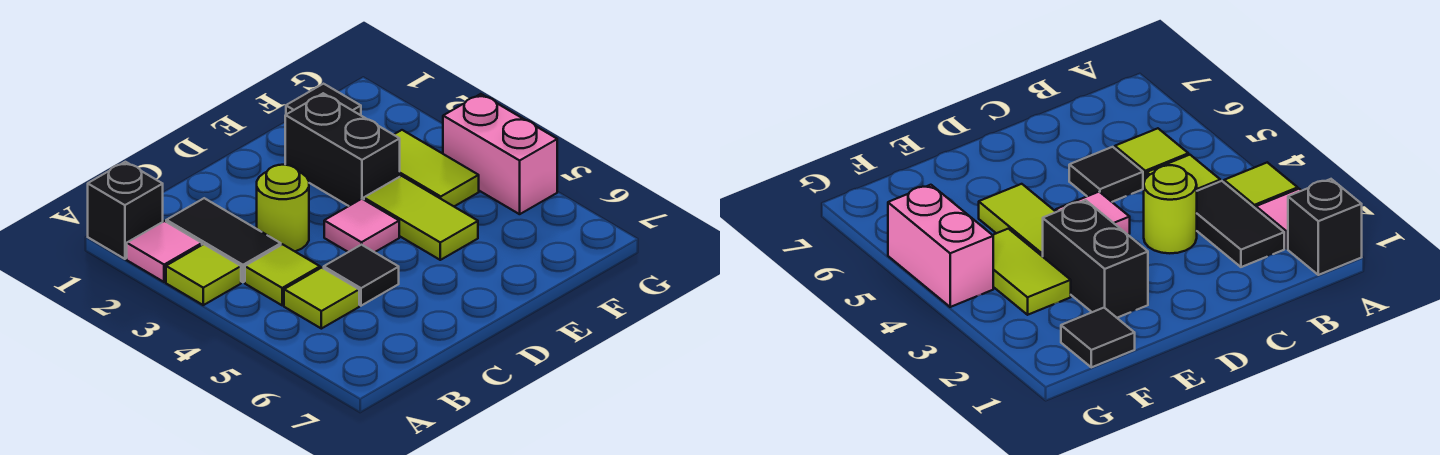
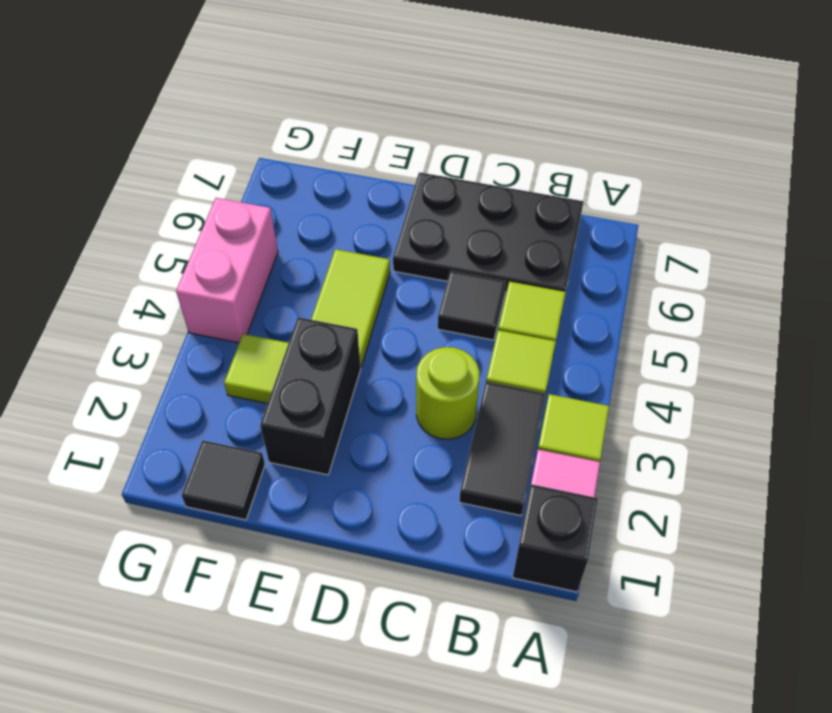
none -> black 2x3 plate [393,172,584,292]
pink 1x1 tile [324,199,399,252] -> none
lime 1x2 tile [394,130,479,206] -> lime 1x1 tile [224,334,289,404]

